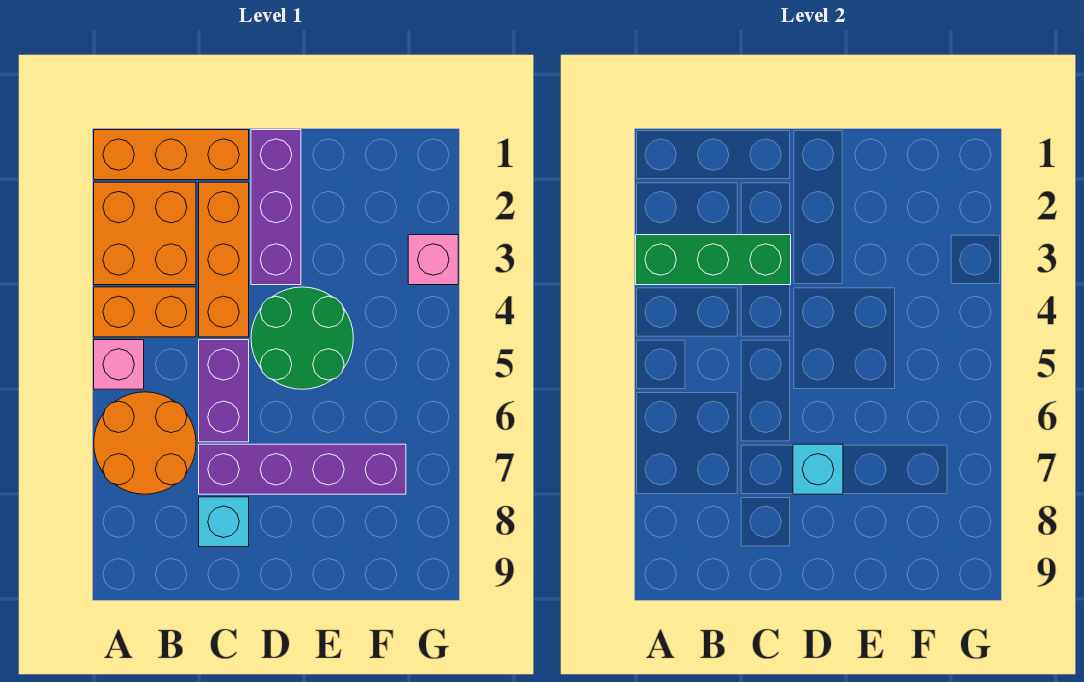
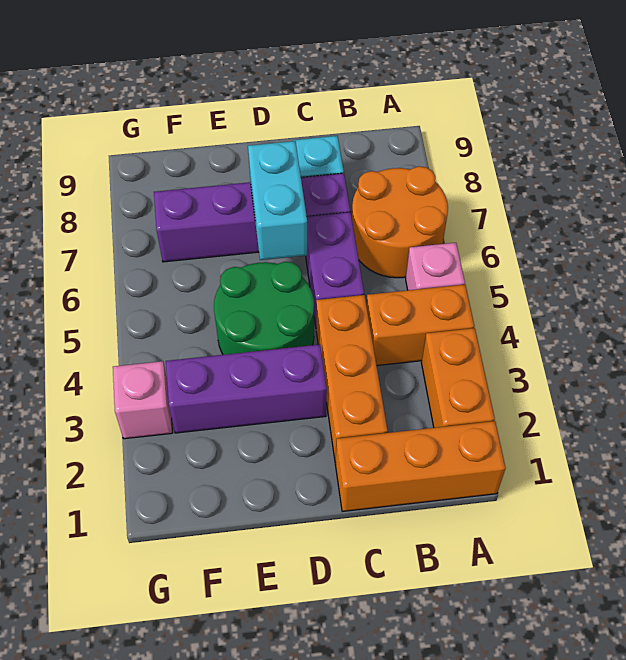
orange 2x2 brick [94,182,196,285] -> orange 1x2 brick [421,328,495,428]
green 1x3 brick [636,235,791,285] -> none
purple 1x3 brick [251,130,301,285] -> purple 1x3 brick turned to [166,345,327,433]
cyan 1x1 brick [793,444,843,494] -> cyan 1x2 brick [248,141,307,260]

